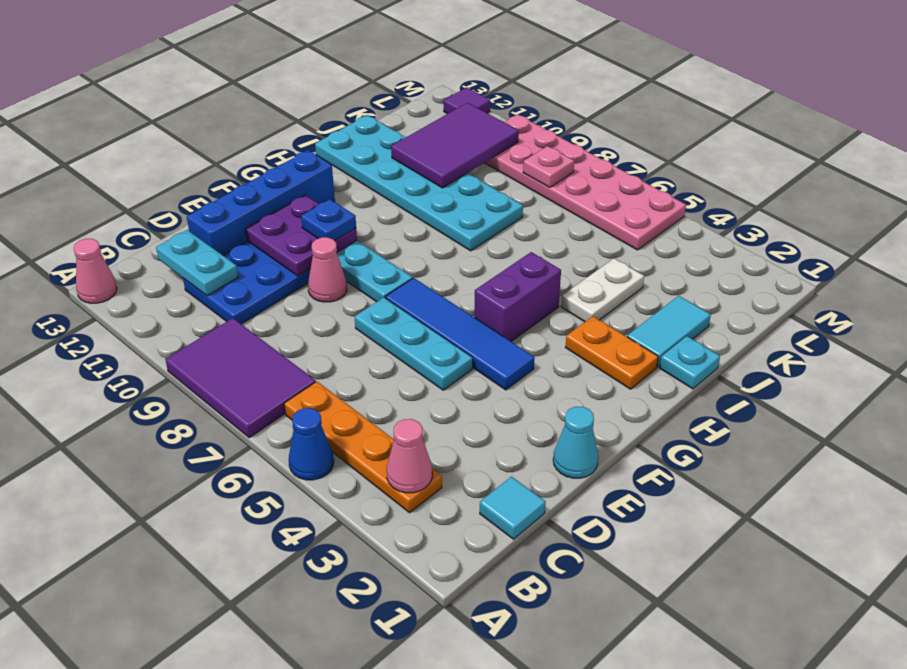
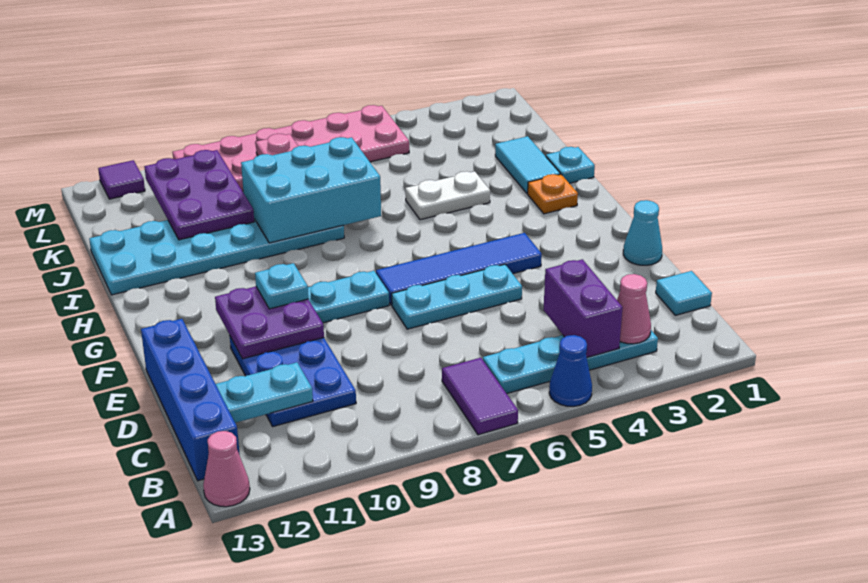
purple 2x3 tile [165,318,316,438] -> purple 1x2 tile [442,358,518,435]
orange 1x4 plate [284,382,442,513] -> cyan 1x4 plate [483,330,658,393]
blue 1x4 brick [187,150,335,255] -> blue 1x4 brick moved to [141,319,240,481]
pink 1x1 cone [308,237,347,302] -> none
blue 1x1 plate [301,199,356,241] -> cyan 1x1 plate [255,263,308,309]
purple 1x2 brick [474,252,561,341] -> purple 1x2 brick moved to [543,259,623,358]
orange 1x2 plate [565,316,658,389] -> orange 1x1 plate [528,174,578,214]
white 1x2 plate [561,258,644,322] -> white 1x2 plate turned to [405,171,490,220]
none -> cyan 2x3 brick [241,137,381,243]
purple 2x3 tile [391,103,519,188] -> purple 2x3 plate [144,150,254,240]

